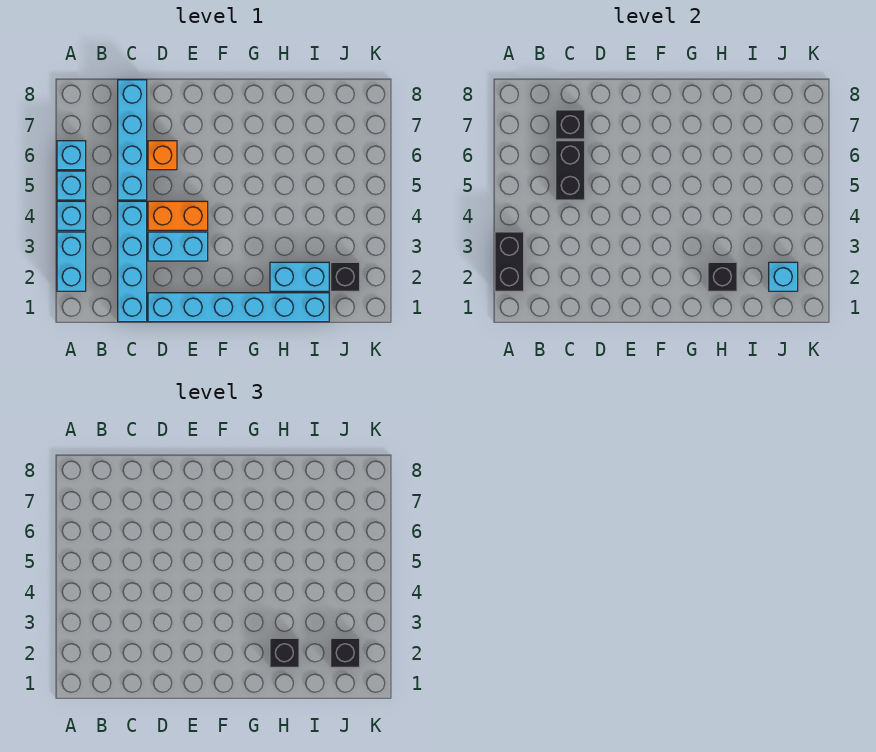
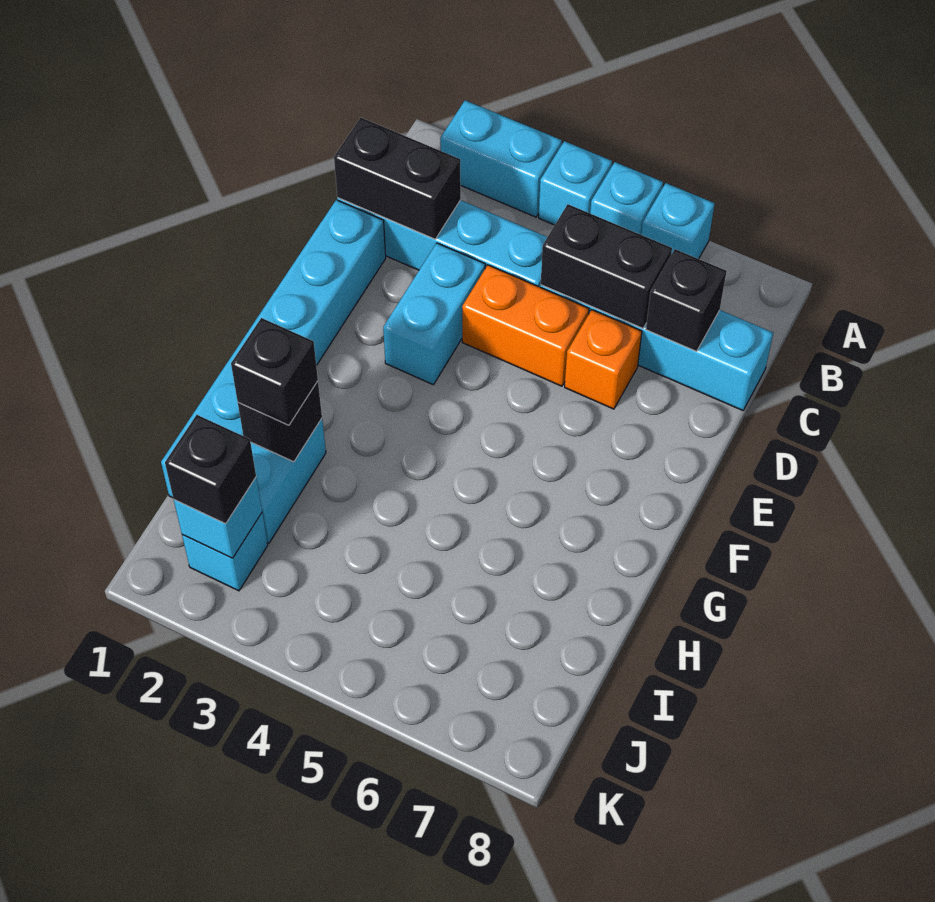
black 1x2 brick [495,232,524,291] -> black 1x2 brick moved to [334,118,461,239]
orange 1x2 brick [148,201,208,230] -> orange 1x2 brick turned to [462,265,589,386]
black 1x1 brick [331,262,360,291] -> cyan 1x1 brick [182,513,268,591]

